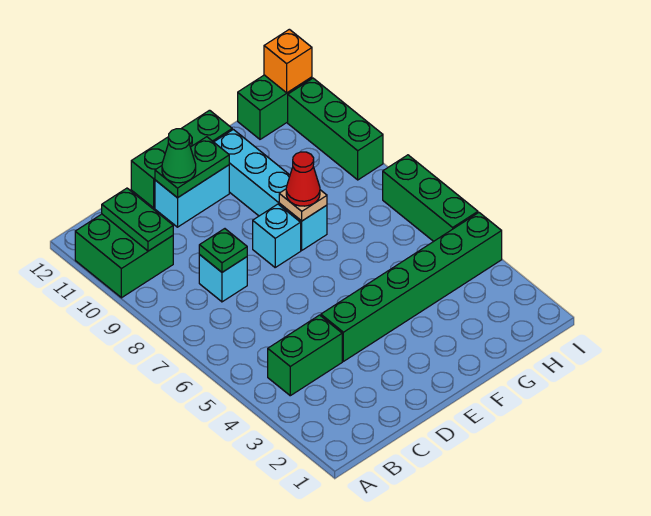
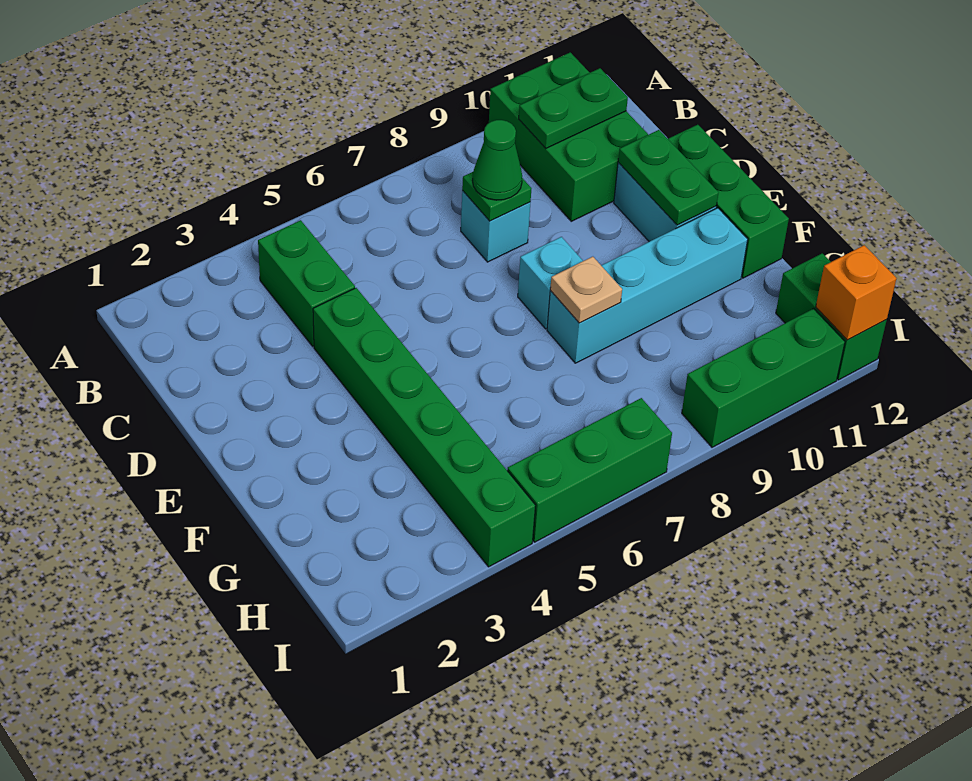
green 2x2 brick [75,214,173,298] -> green 2x3 brick [489,52,648,221]
green 1x1 cone [162,129,196,183] -> green 1x1 cone moved to [472,120,522,200]
red 1x1 cone [286,152,320,206] -> none

